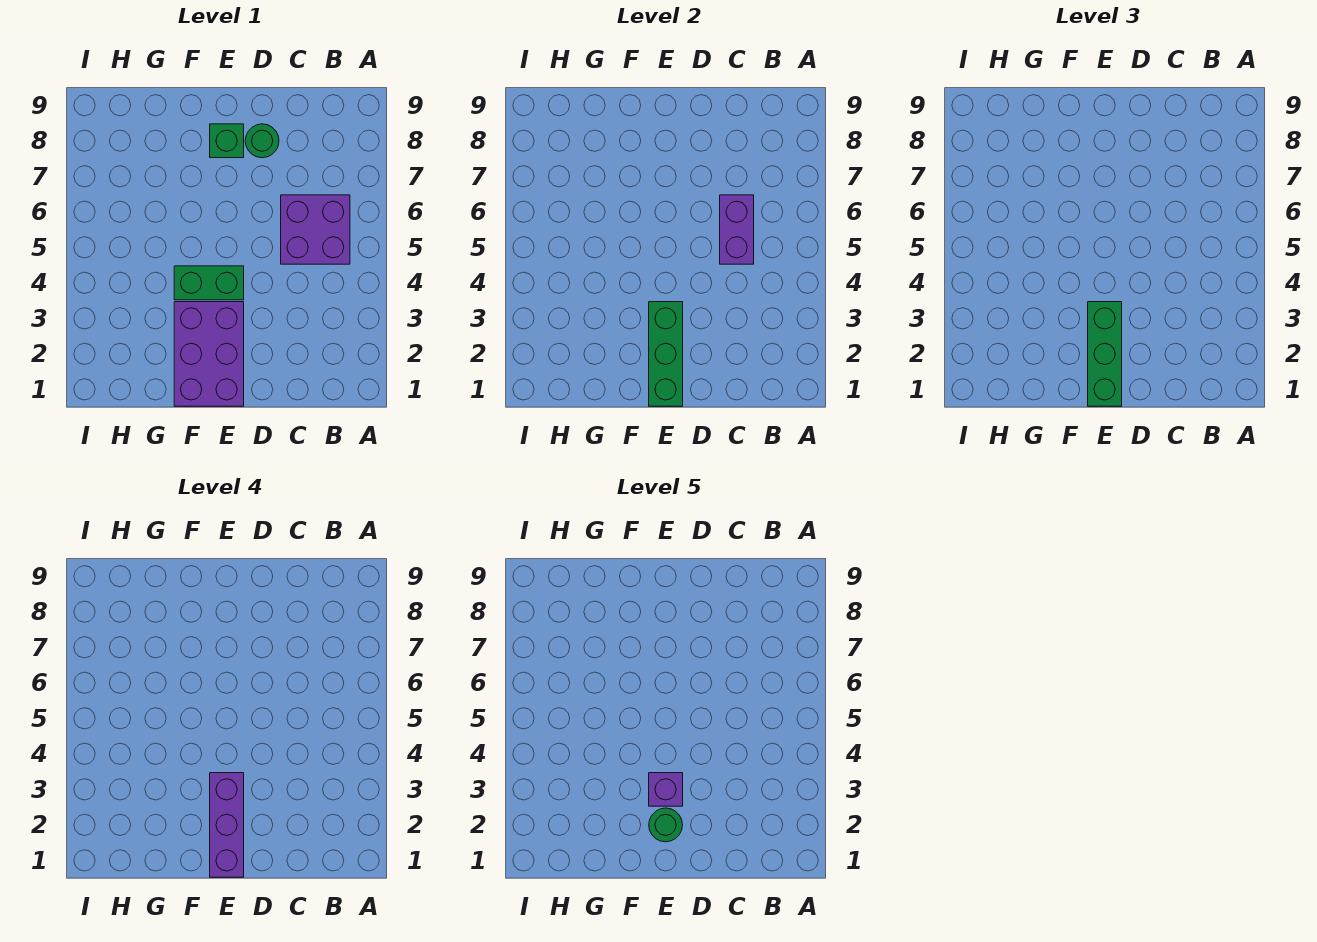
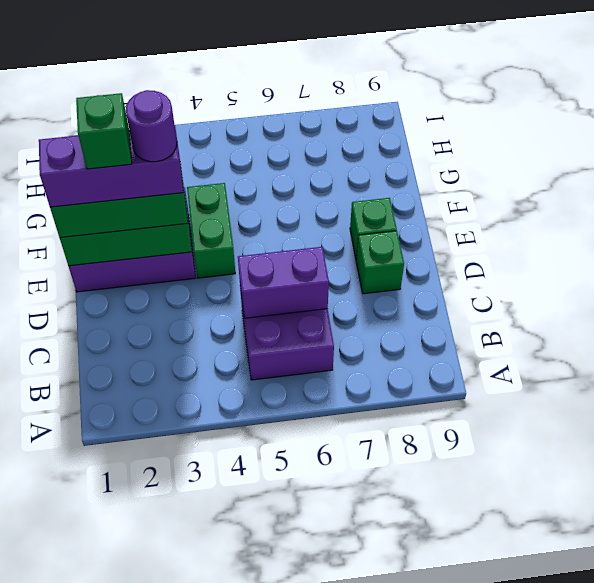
green 1x1 round brick [245,124,279,158] -> green 1x1 brick [356,231,404,294]
green 1x1 round brick [649,808,683,842] -> green 1x1 brick [76,93,132,169]
purple 1x1 brick [649,773,683,806] -> purple 1x1 round brick [126,90,177,162]

